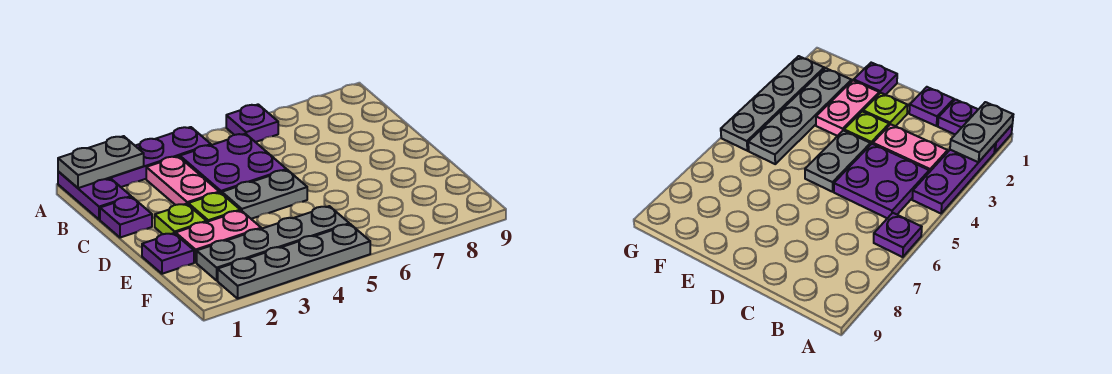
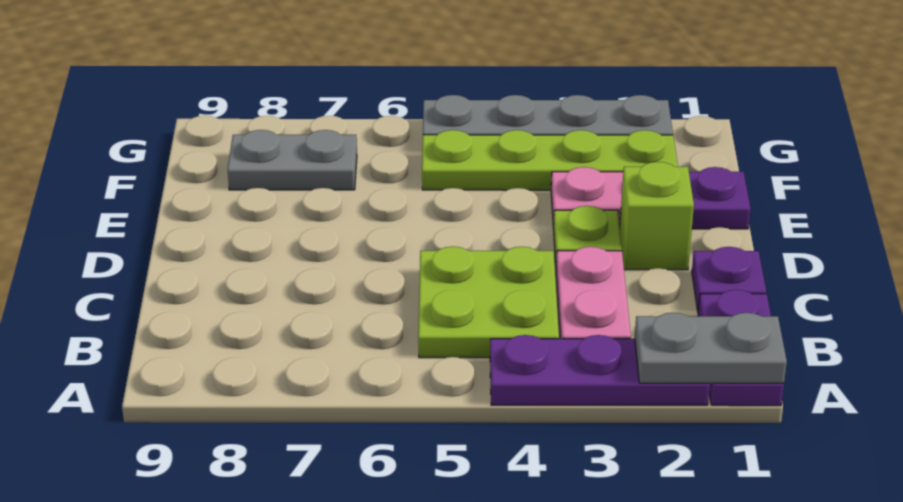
purple 1x1 plate [226,105,278,142] -> none
purple 2x2 plate [180,134,287,193] -> lime 2x2 plate [418,246,559,358]
lime 1x1 plate [155,204,207,234] -> lime 1x1 brick [620,162,694,270]
grey 1x2 plate [222,170,307,219] -> grey 1x2 plate moved to [228,130,357,190]
grey 1x4 plate [197,206,349,280] -> lime 1x4 plate [422,130,678,190]

